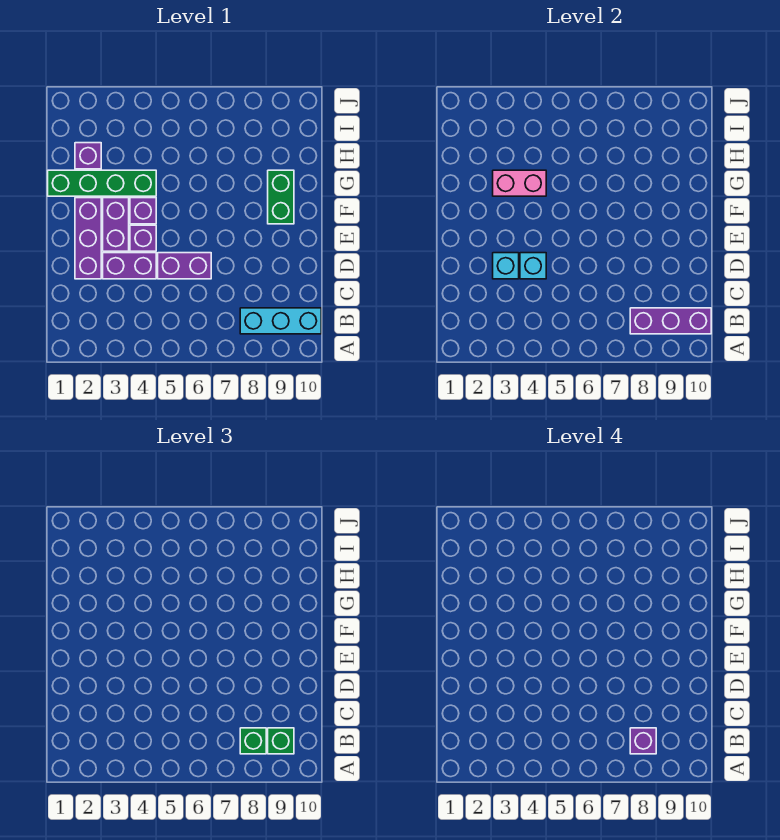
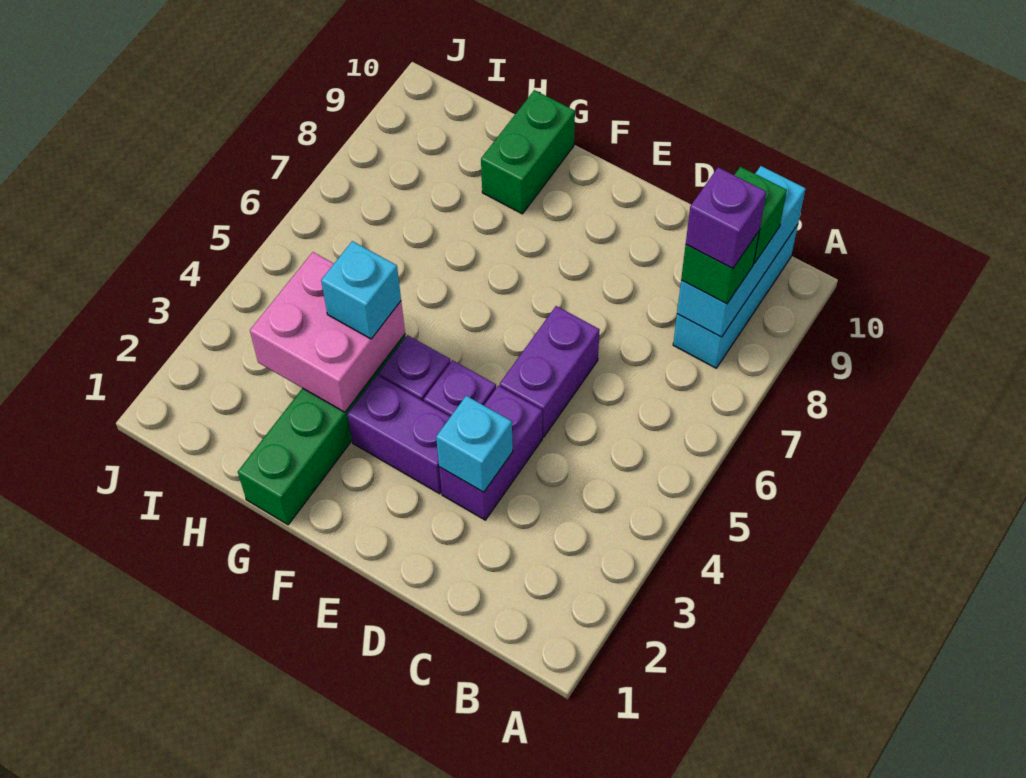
purple 1x3 brick [630,308,711,334] -> cyan 1x3 brick [677,166,806,337]
purple 1x3 brick [75,198,101,279] -> none
cyan 1x1 brick [520,253,546,279] -> cyan 1x1 brick moved to [321,241,401,339]
green 1x2 brick [268,170,294,224] -> green 1x2 brick turned to [481,90,575,214]
pink 1x2 brick [493,170,546,196] -> pink 2x2 brick [250,252,405,412]
purple 1x1 brick [75,143,101,169] -> none

